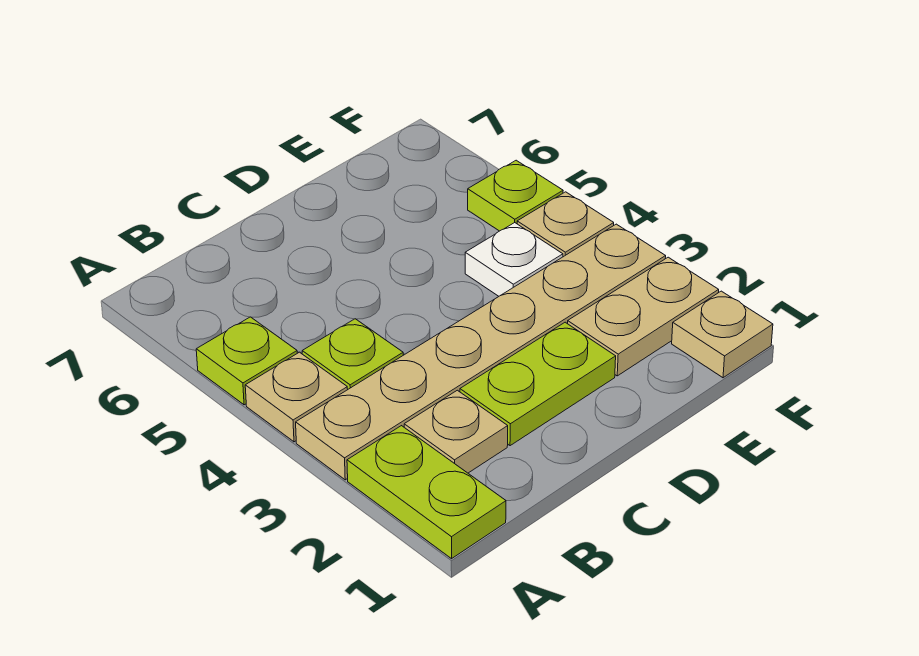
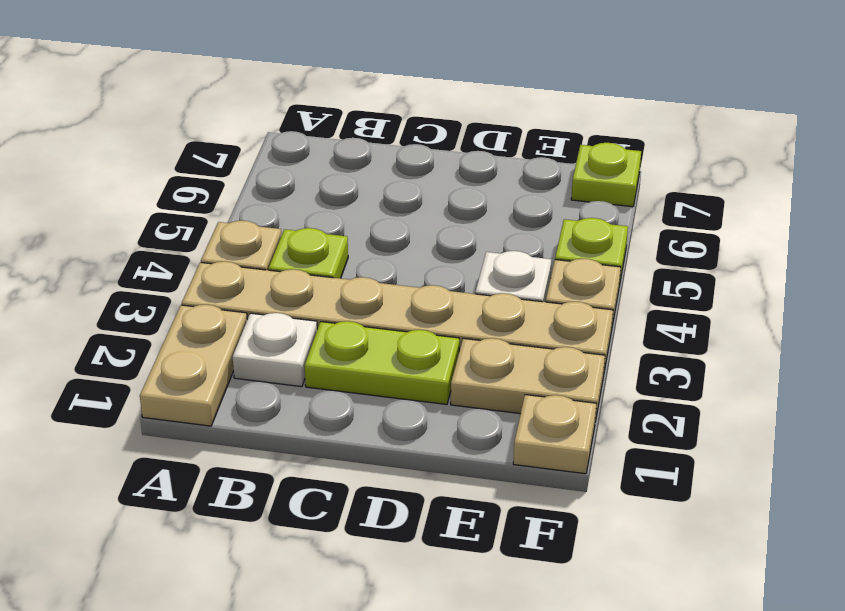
lime 1x2 plate [347,426,506,559] -> tan 1x2 plate [140,305,247,426]
lime 1x1 plate [196,317,297,405] -> lime 1x1 plate moved to [571,143,641,207]
tan 1x1 plate [404,390,508,473] -> white 1x1 plate [233,313,317,387]

